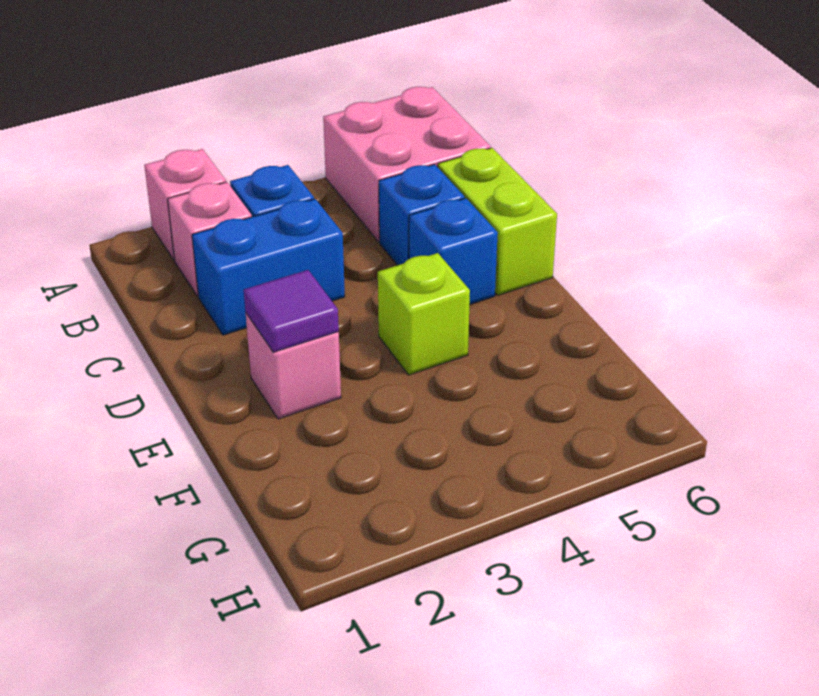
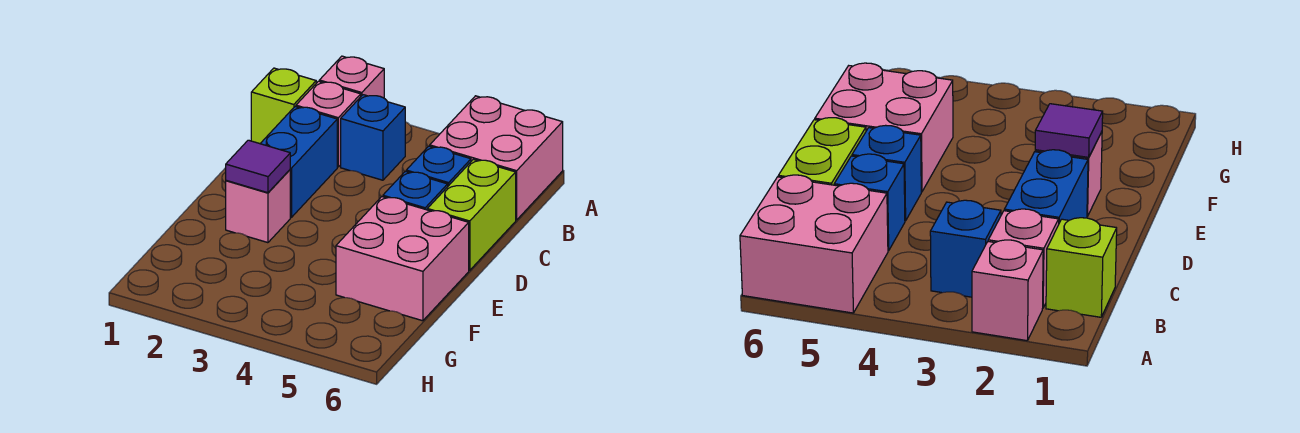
blue 1x2 brick [192,199,345,335] -> blue 1x2 brick turned to [260,107,337,217]
lime 1x1 brick [378,253,470,375] -> lime 1x1 brick moved to [251,68,316,144]
none -> pink 2x2 brick [336,197,469,321]

